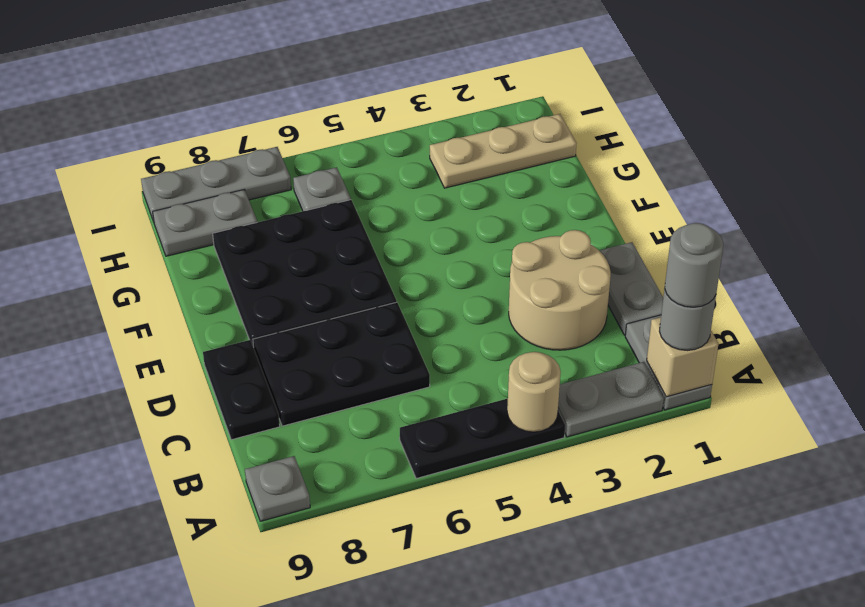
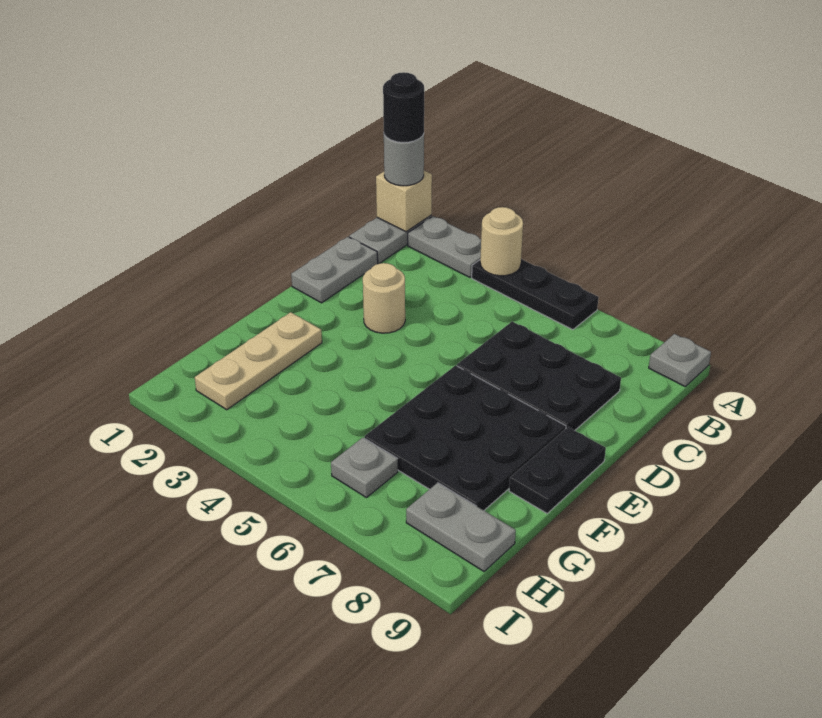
grey 1x1 round brick [665,223,723,307] -> black 1x1 round brick [383,72,424,143]
tan 2x2 round brick [509,230,611,350] -> tan 1x1 round brick [363,263,405,333]
black 1x2 plate [203,340,280,440] -> black 1x2 plate moved to [509,427,606,513]
tan 1x3 plate [430,114,577,188] -> tan 1x3 plate turned to [195,312,322,410]
grey 1x3 plate [141,147,291,222] -> none

